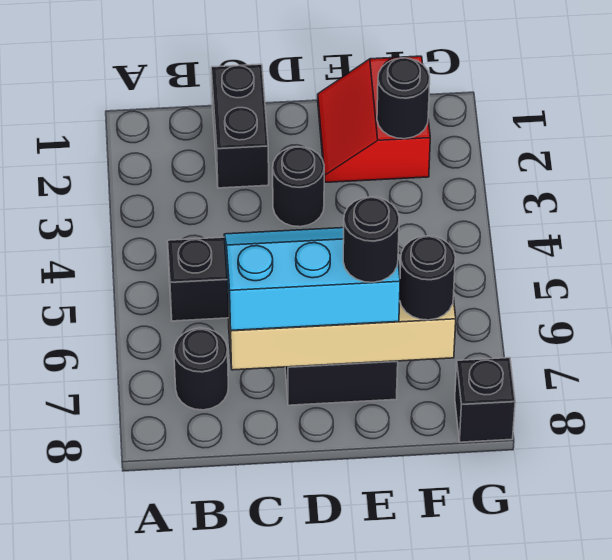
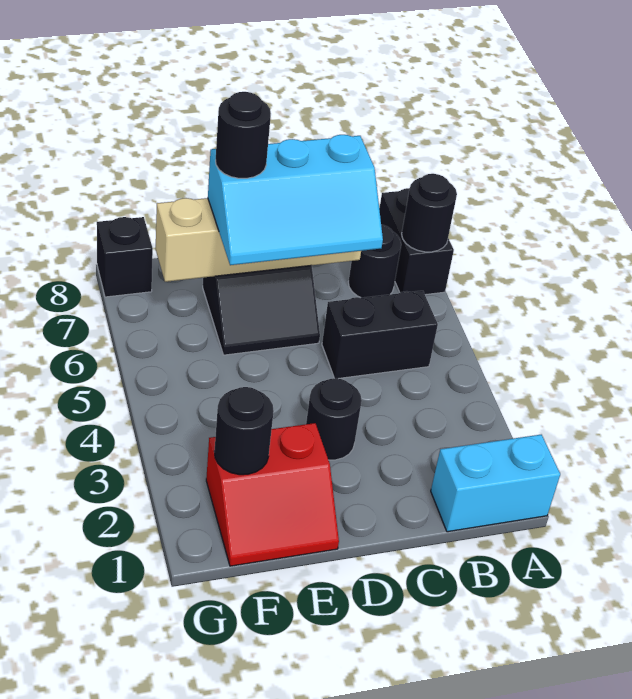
none -> cyan 1x2 brick [431,435,560,532]
black 1x2 brick [211,64,269,188] -> black 1x2 brick moved to [379,188,454,295]
red 2x2 slope [318,56,430,182] -> red 2x2 slope turned to [206,423,339,566]
black 1x1 round brick [400,236,455,320] -> black 1x1 round brick moved to [402,174,457,252]

